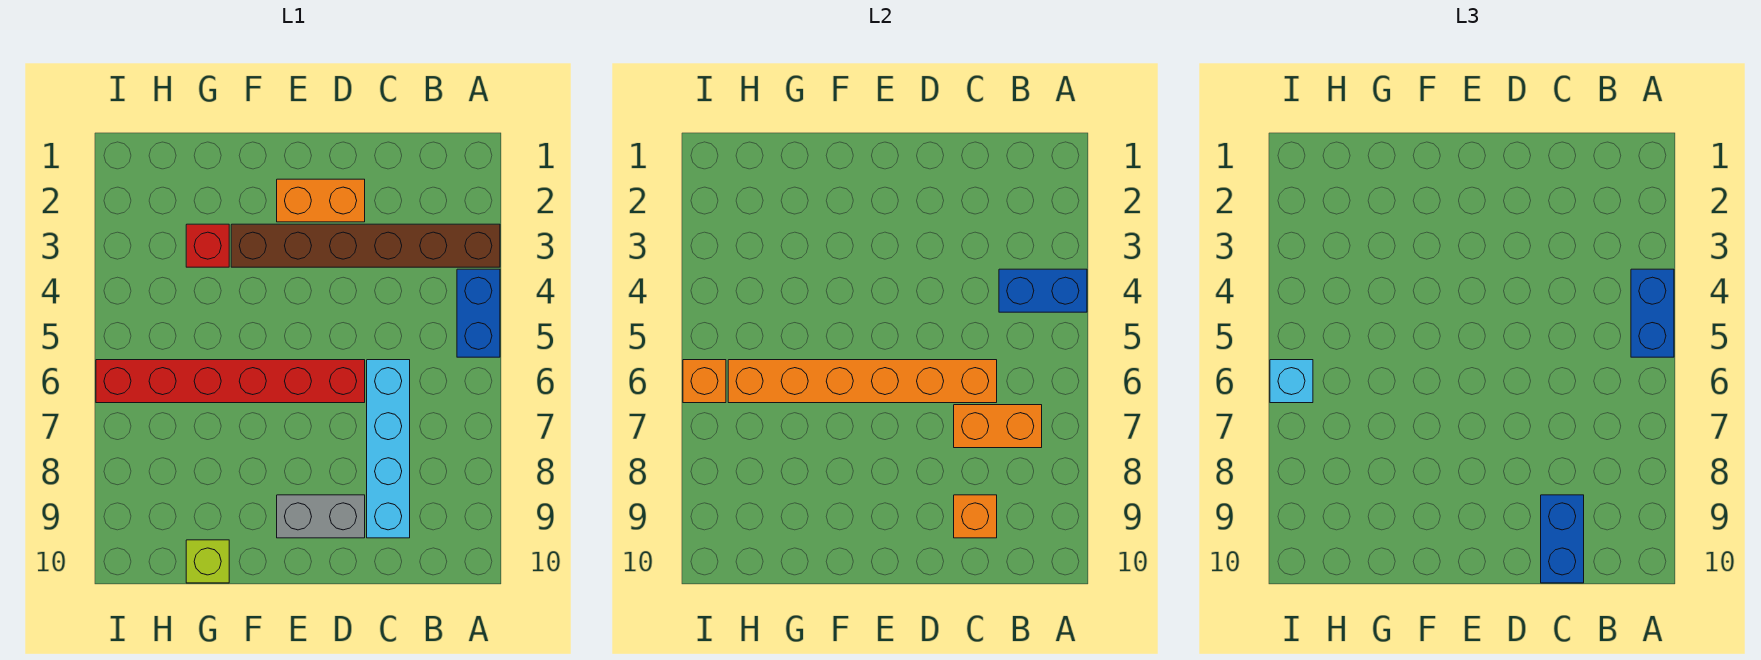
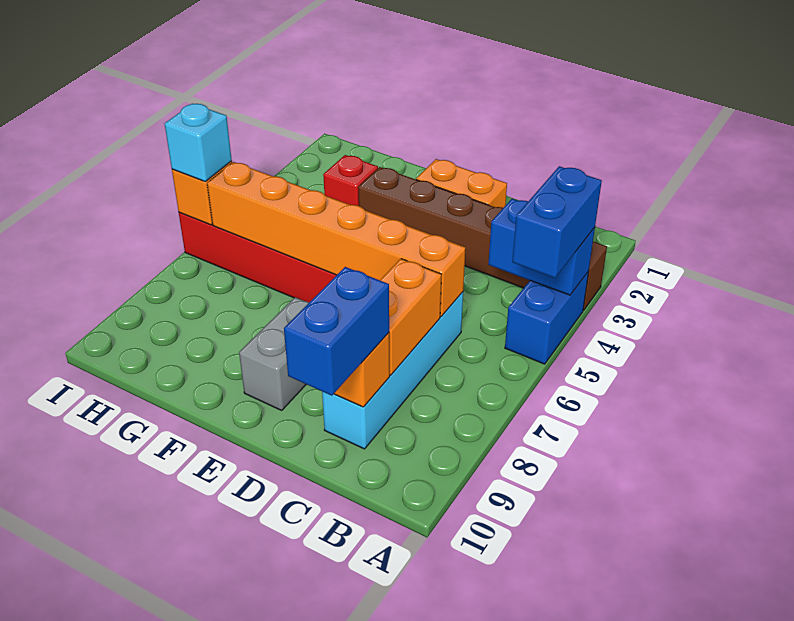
orange 1x2 brick [954,405,1042,448] -> orange 1x2 brick turned to [380,259,441,375]
grey 1x2 brick [277,495,365,538] -> grey 1x2 brick turned to [239,297,309,410]
lime 1x1 brick [186,540,229,583] -> none

